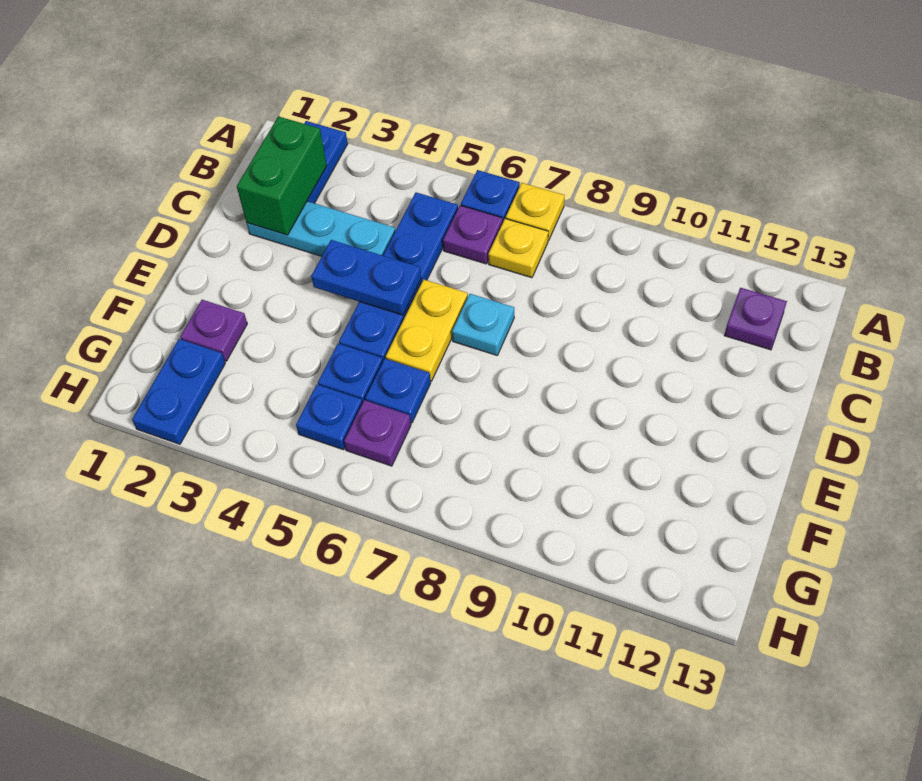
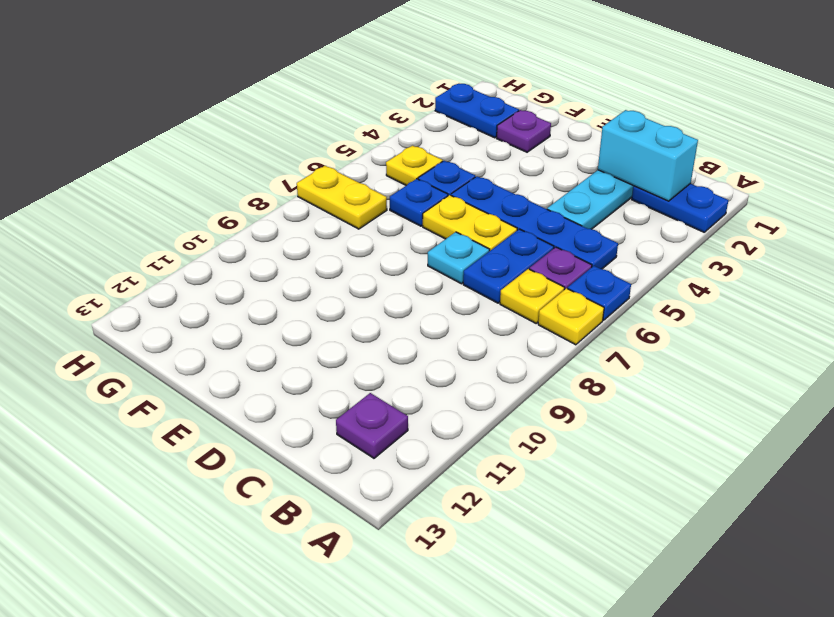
green 1x2 brick [237,116,327,235] -> cyan 1x2 brick [598,110,698,201]
blue 1x2 plate [311,240,421,315] -> blue 1x2 plate moved to [463,229,554,303]
blue 1x1 plate [296,385,362,450] -> yellow 1x1 plate [386,146,443,186]
purple 1x1 plate [344,400,411,466] -> none
none -> yellow 1x2 plate [297,166,387,229]

